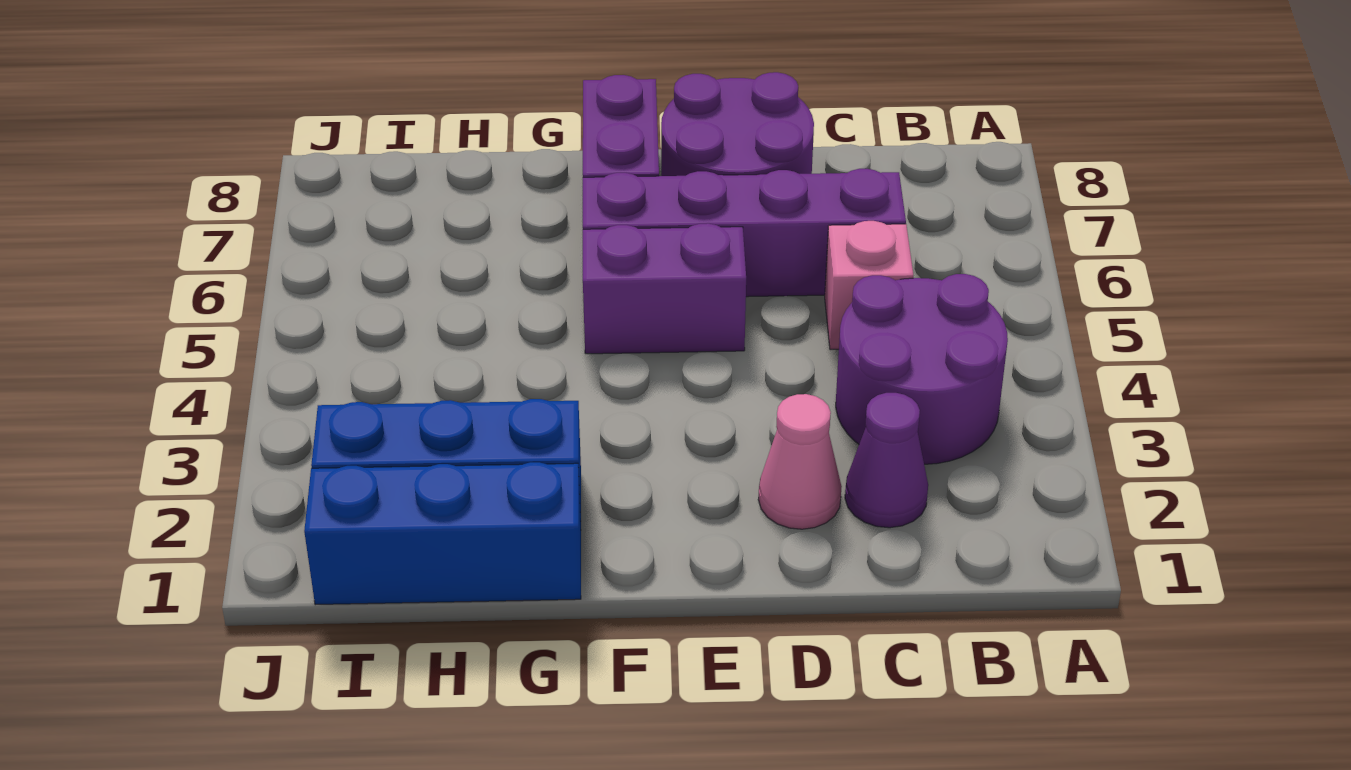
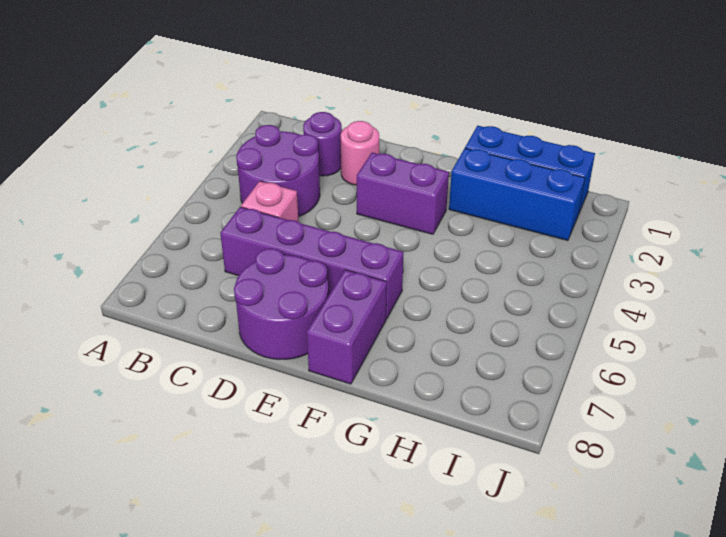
purple 1x1 cone [845,393,928,528] -> purple 1x1 round brick [303,112,342,176]
pink 1x1 cone [758,394,842,529] -> pink 1x1 round brick [341,121,379,185]
purple 1x2 brick [583,223,746,354] -> purple 1x2 brick moved to [357,153,449,234]

